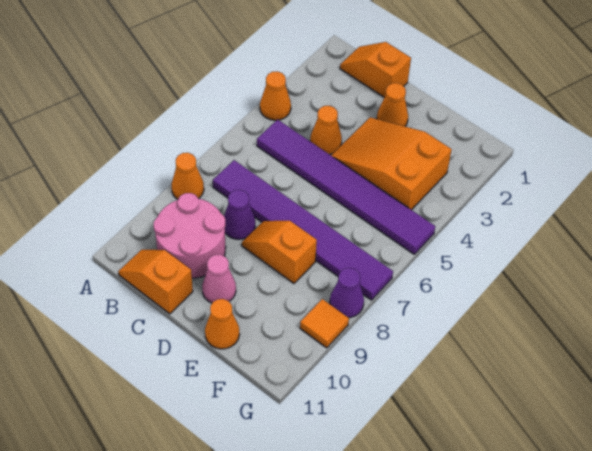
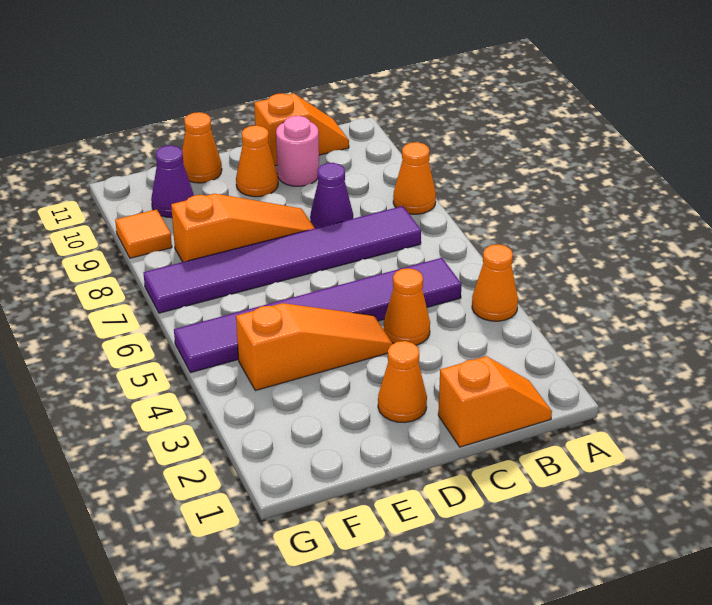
pink 2x2 round brick [154,193,226,278] -> pink 1x1 round brick [276,116,319,186]
orange 2x3 slope [331,117,452,210] -> orange 1x3 slope [236,303,393,391]
orange 1x2 slope [242,221,317,283] -> orange 1x3 slope [171,194,315,262]
pink 1x1 cone [202,255,236,303] -> orange 1x1 cone [236,125,278,197]
purple 1x1 cone [330,268,364,318] -> purple 1x1 cone moved to [151,145,194,218]

